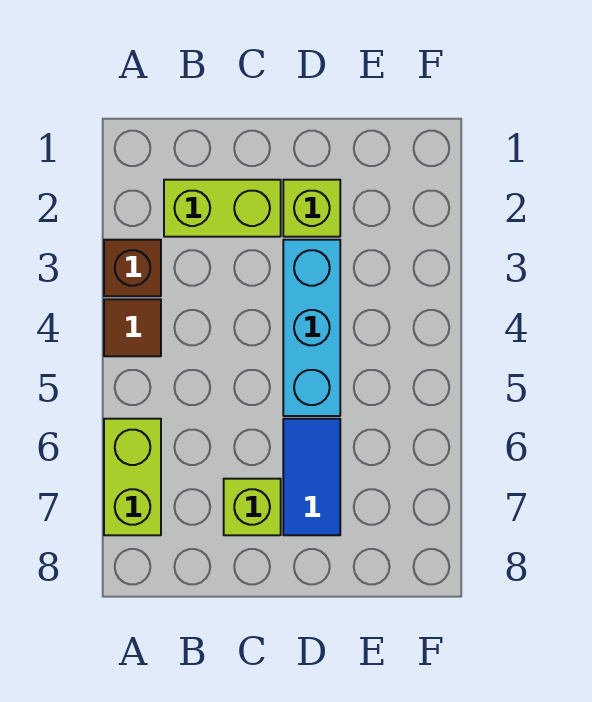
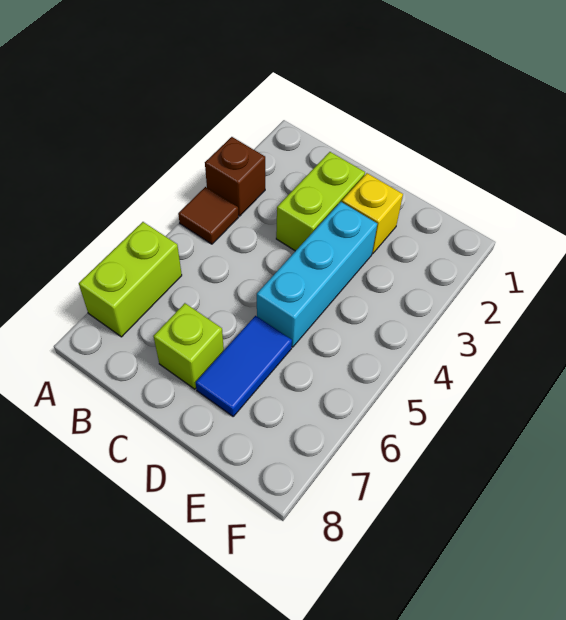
lime 1x2 brick [164,180,281,237] -> lime 1x2 brick turned to [276,152,365,251]
lime 1x1 brick [283,180,340,237] -> yellow 1x1 brick [342,173,403,254]

